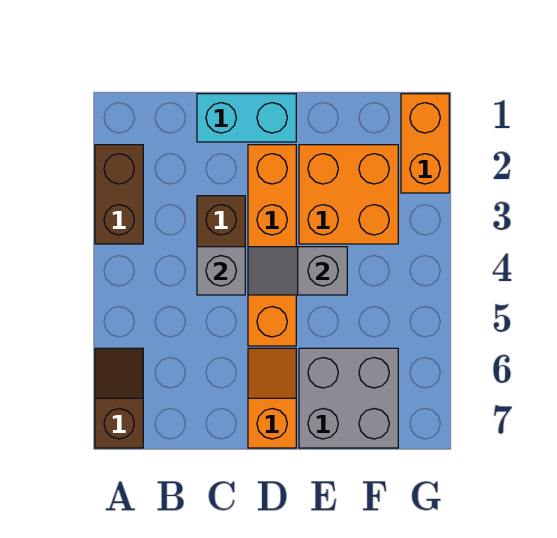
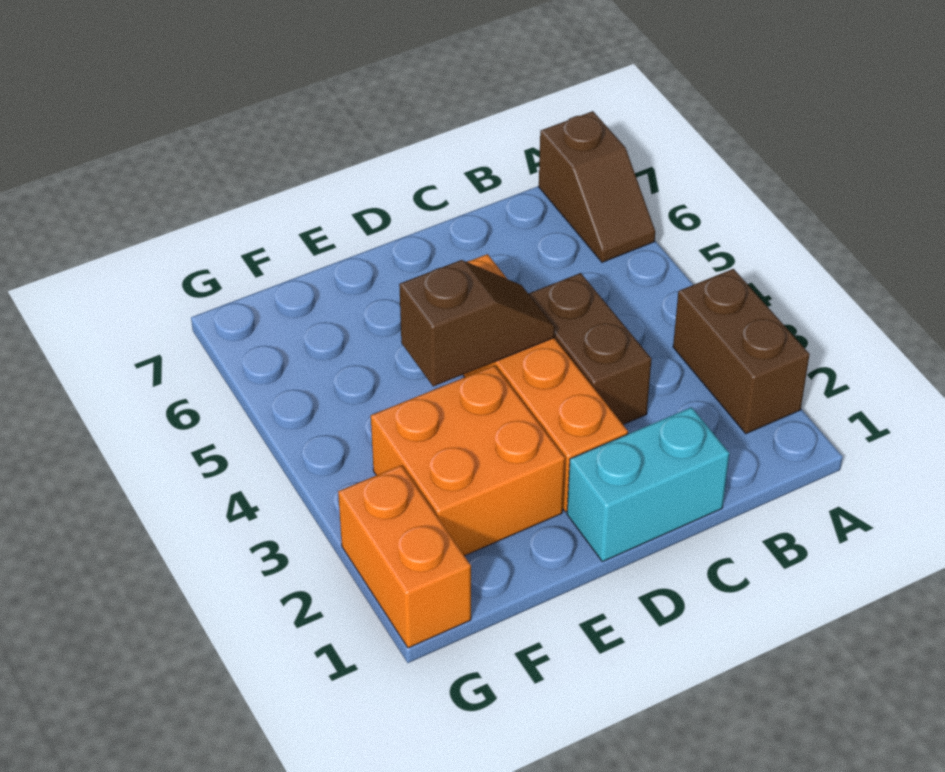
grey 1x1 brick [197,247,245,295] -> none
grey 1x2 slope [248,247,347,295] -> brown 1x2 slope [399,260,555,386]
orange 1x2 slope [248,348,296,448] -> none
grey 2x2 brick [299,348,398,448] -> none

